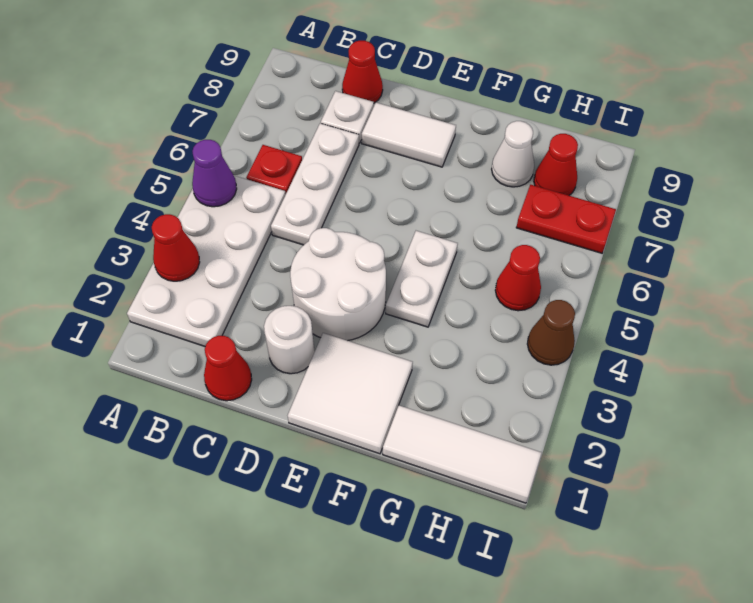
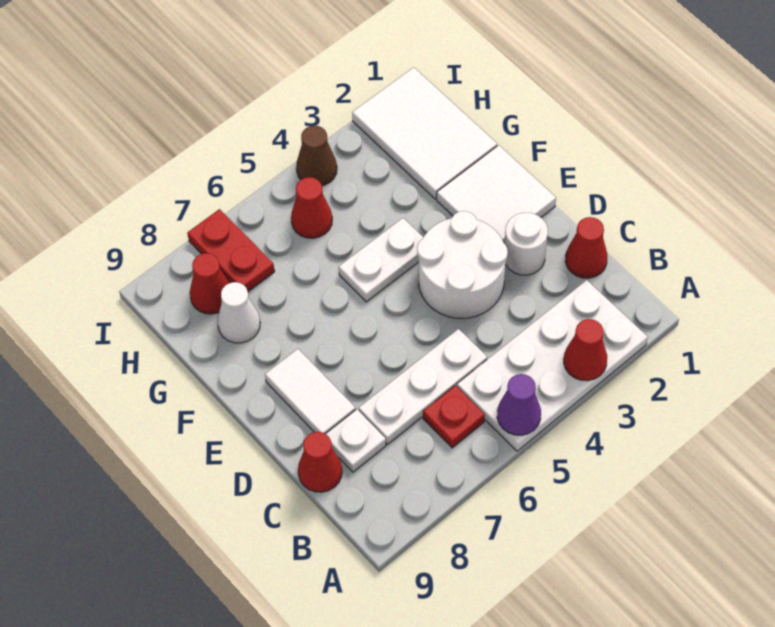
white 1x3 tile [383,406,542,503] -> white 2x3 tile [352,67,497,199]

